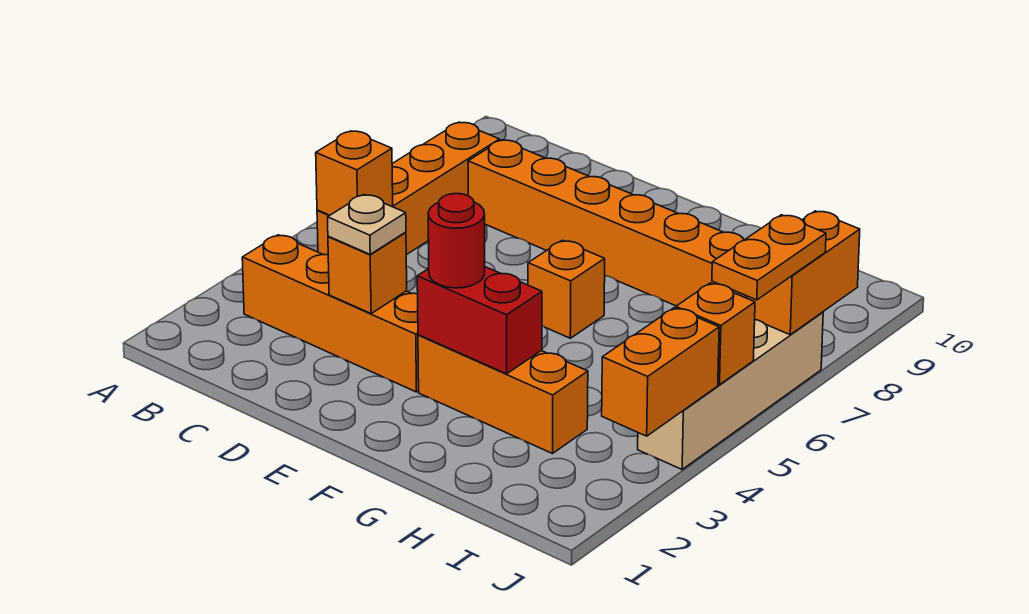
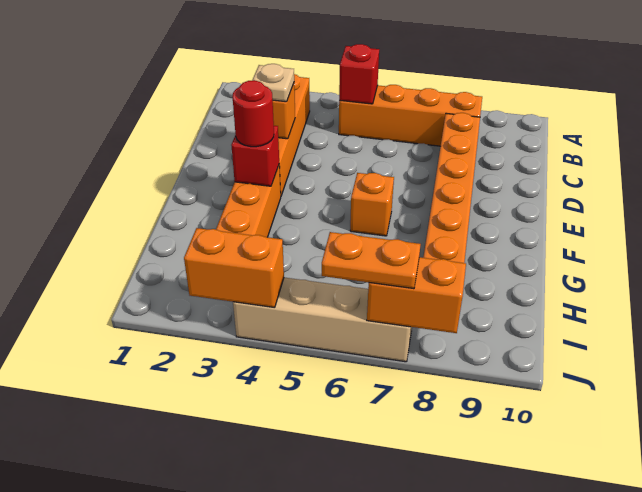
orange 1x1 brick [316,131,393,215] -> red 1x1 brick [339,44,379,104]
red 1x2 brick [417,267,542,374] -> red 1x1 brick [231,126,279,186]
orange 1x1 brick [676,283,755,385] -> none

